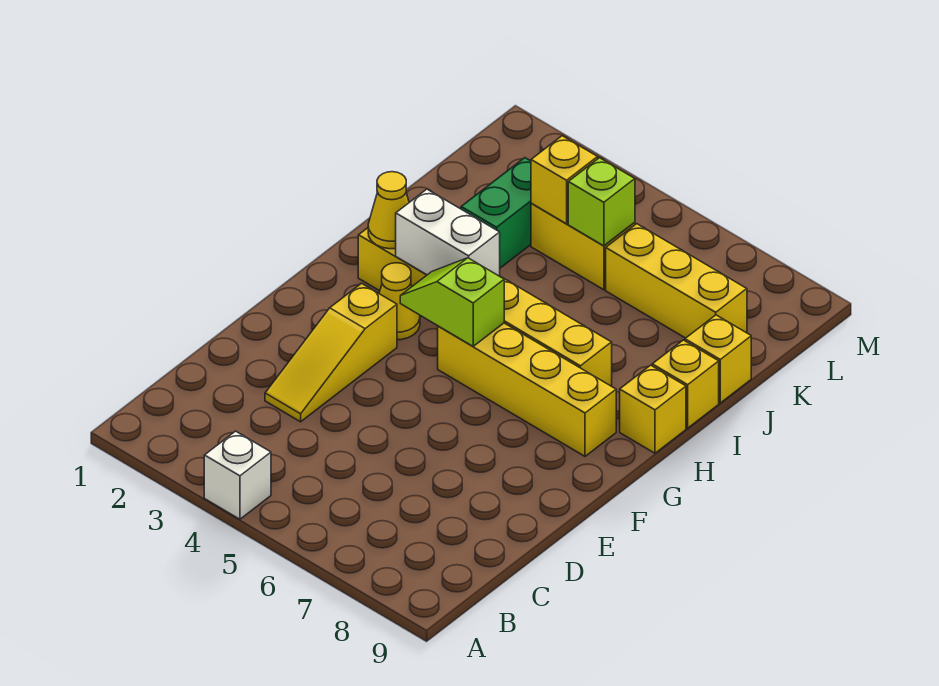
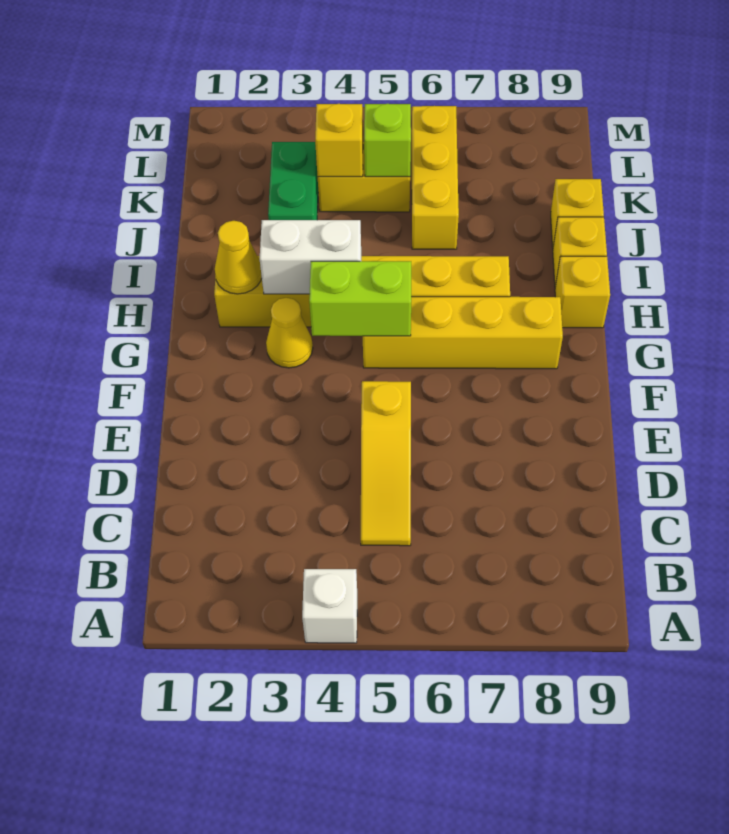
yellow 1x3 slope [265,283,397,422] -> yellow 1x3 slope moved to [361,381,411,546]
lime 1x2 slope [400,258,504,346] -> lime 1x2 brick [309,261,411,336]
yellow 1x3 brick [606,224,747,338] -> yellow 1x3 brick turned to [412,106,459,249]

